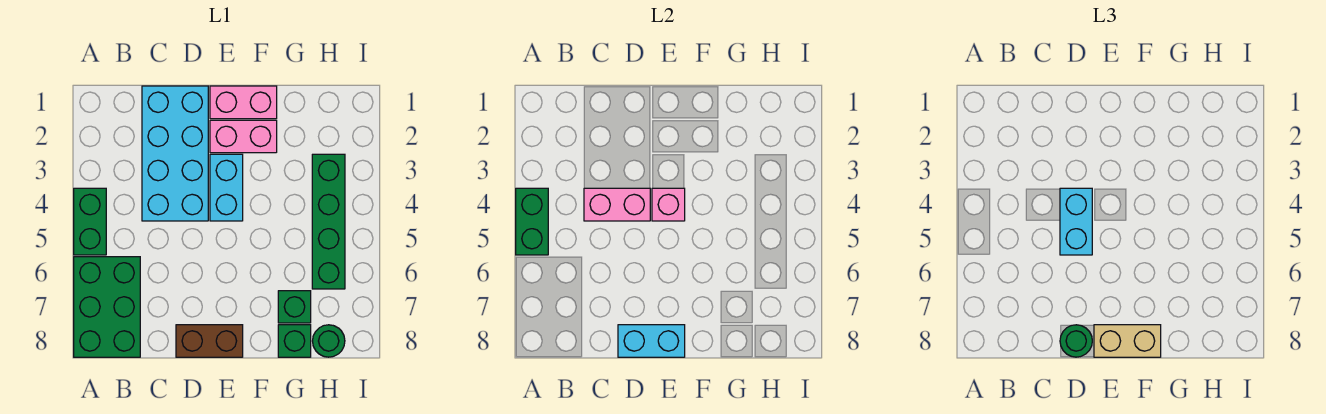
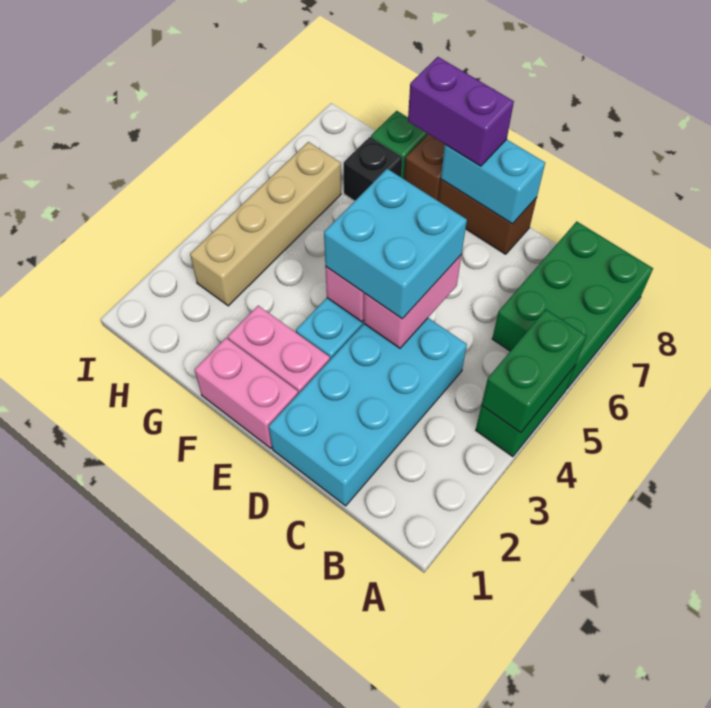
pink 1x2 brick [584,188,650,221] -> pink 1x2 brick turned to [364,255,461,348]
cyan 1x2 brick [1060,188,1092,255] -> cyan 2x2 brick [324,169,467,319]
green 1x1 round brick [1060,325,1092,357] -> none
tan 1x2 brick [1094,325,1161,357] -> purple 1x2 brick [408,57,514,166]
none -> brown 1x1 brick [404,134,445,201]
green 1x1 brick [278,291,311,323] -> black 1x1 brick [344,137,402,201]
green 1x4 brick [312,154,345,289] -> tan 1x4 brick [190,142,341,306]
green 1x1 round brick [313,325,345,357] -> none

